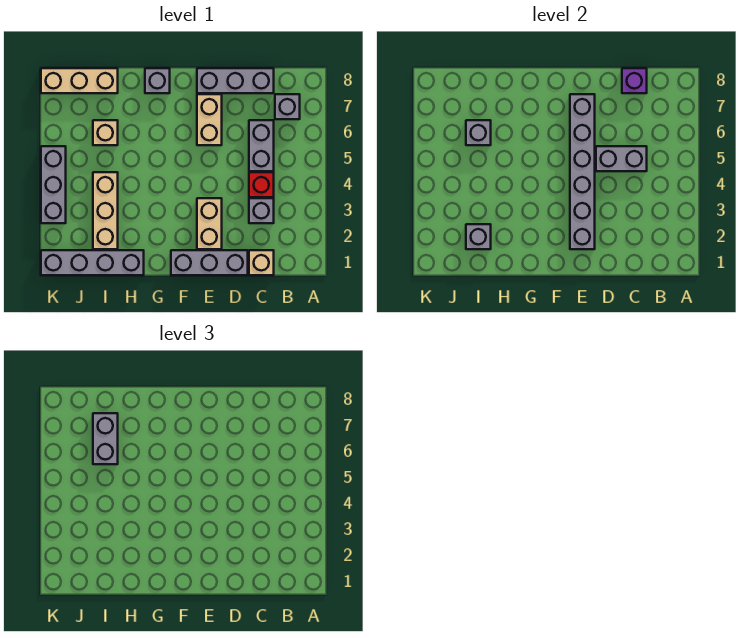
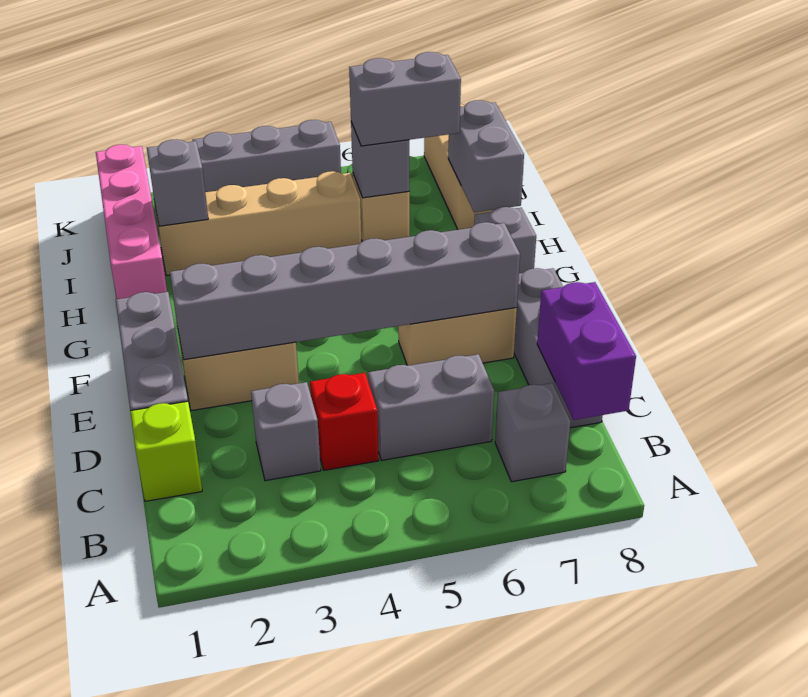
tan 1x1 brick [249,250,274,275] -> lime 1x1 brick [130,401,202,501]
grey 1x2 brick [596,146,647,171] -> grey 1x2 brick moved to [448,100,524,212]
purple 1x1 brick [622,68,647,93] -> purple 1x2 brick [537,282,636,420]
grey 1x4 brick [41,250,144,275] -> pink 1x4 brick [96,145,167,299]
tan 1x3 brick [93,172,118,249] -> tan 1x4 brick [155,171,361,276]

